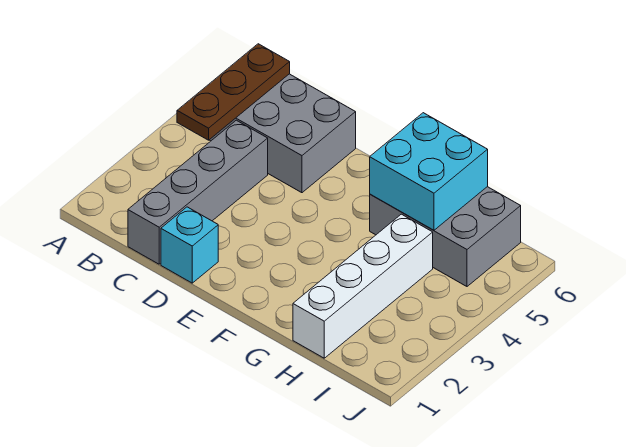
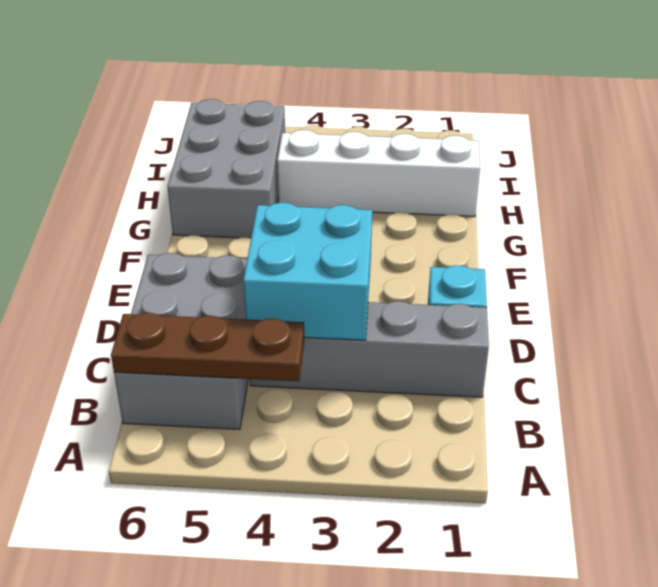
cyan 2x2 brick [370,113,488,230] -> cyan 2x2 brick moved to [243,203,372,340]

